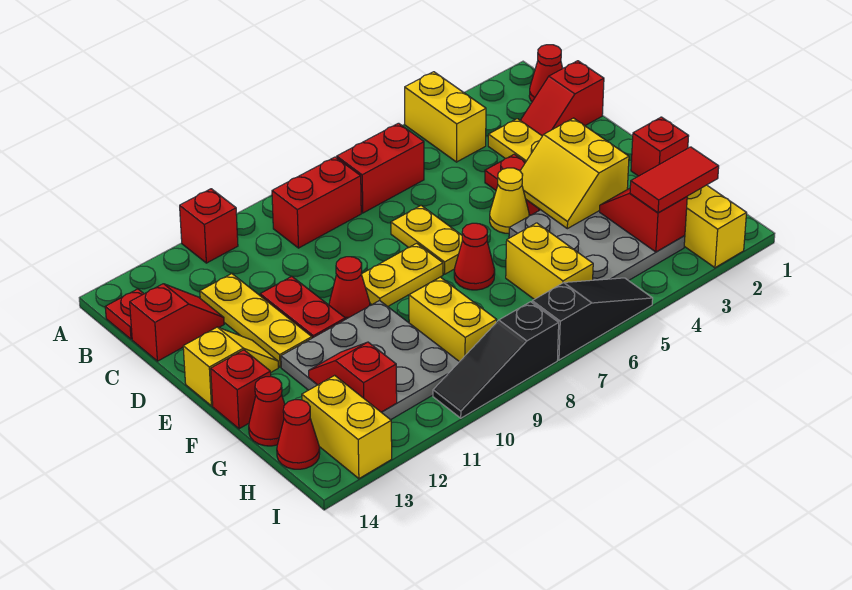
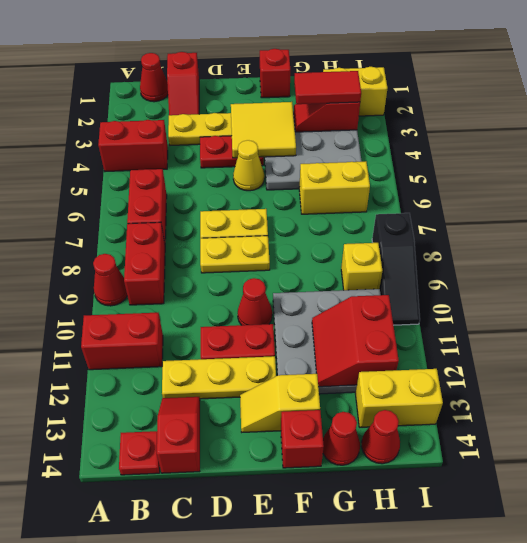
yellow 1x2 brick [405,72,486,162] -> red 1x2 brick [98,120,168,172]
red 1x1 brick [180,189,238,263] -> red 1x2 brick [81,313,163,370]
yellow 2x2 slope [520,118,629,229] -> yellow 2x2 tile [231,102,296,158]
yellow 1x2 plate [361,243,443,306] -> yellow 1x2 plate turned to [200,236,270,273]
yellow 1x2 slope [183,327,278,406] -> yellow 1x2 slope turned to [240,374,320,432]
red 1x1 cone [454,223,495,290] -> red 1x1 cone moved to [93,254,127,306]
yellow 1x2 brick [409,277,497,362] -> yellow 1x1 brick [341,243,382,290]
red 1x2 slope [309,342,397,412] -> red 2x2 slope [312,295,399,387]
red 1x2 tile [630,147,719,213] -> red 1x2 tile turned to [294,71,361,104]
black 1x3 slope [532,278,653,360] -> none

